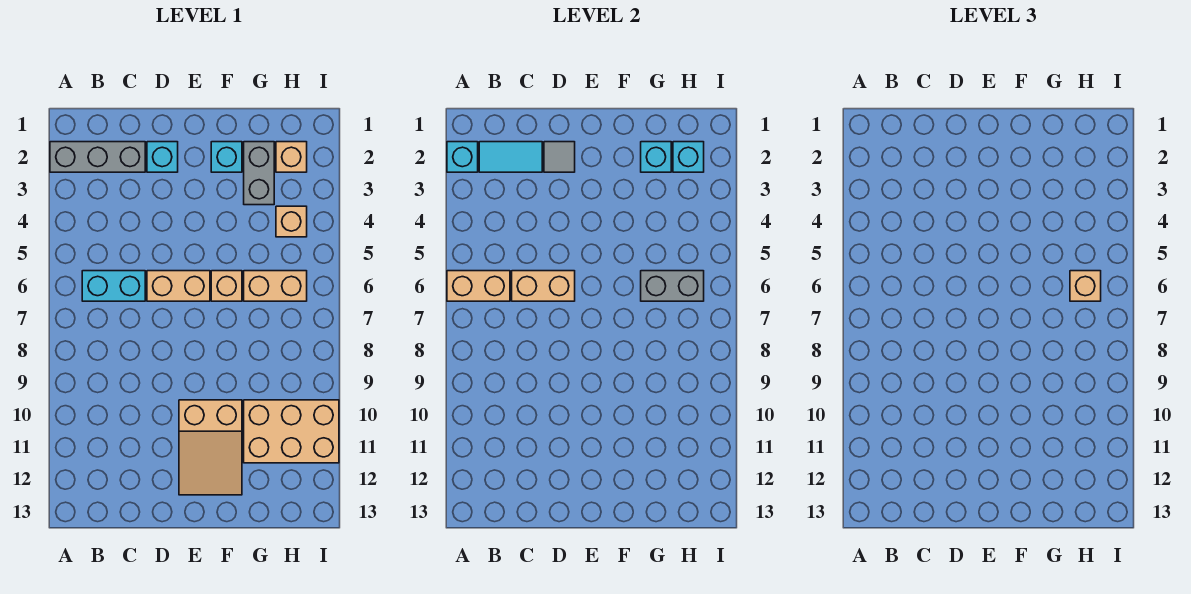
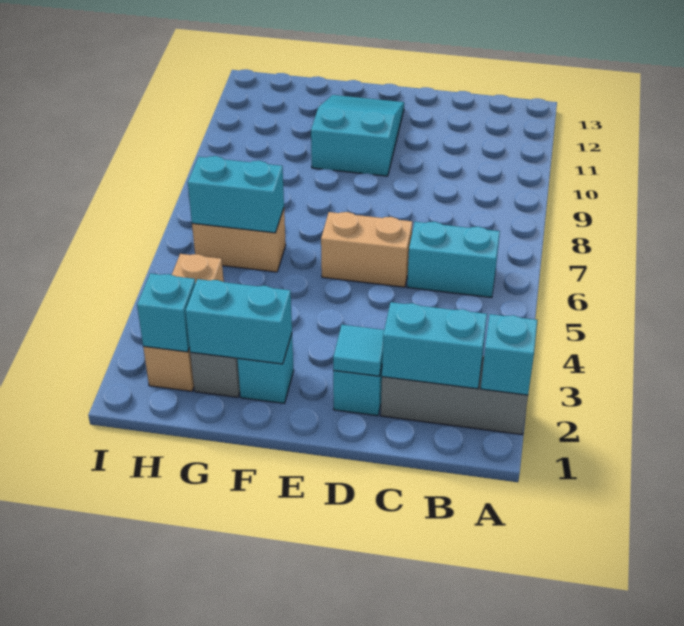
tan 1x2 brick [447,271,510,301] -> none
cyan 1x2 tile [479,142,542,172] -> cyan 1x2 brick [382,302,487,389]
tan 1x2 brick [512,271,575,301] -> none
grey 1x1 tile [544,142,575,172] -> cyan 1x1 tile [333,325,384,376]
tan 2x3 slope [179,400,242,495] -> cyan 2x3 slope [311,95,404,176]
tan 1x1 brick [211,271,242,301] -> none
cyan 1x1 brick [641,142,671,172] -> cyan 1x2 brick [185,279,292,364]
grey 1x2 brick [641,271,704,301] -> cyan 1x2 brick [188,156,284,233]
tan 2x3 brick [244,400,339,463] -> none
tan 1x1 brick [1070,271,1101,301] -> none

